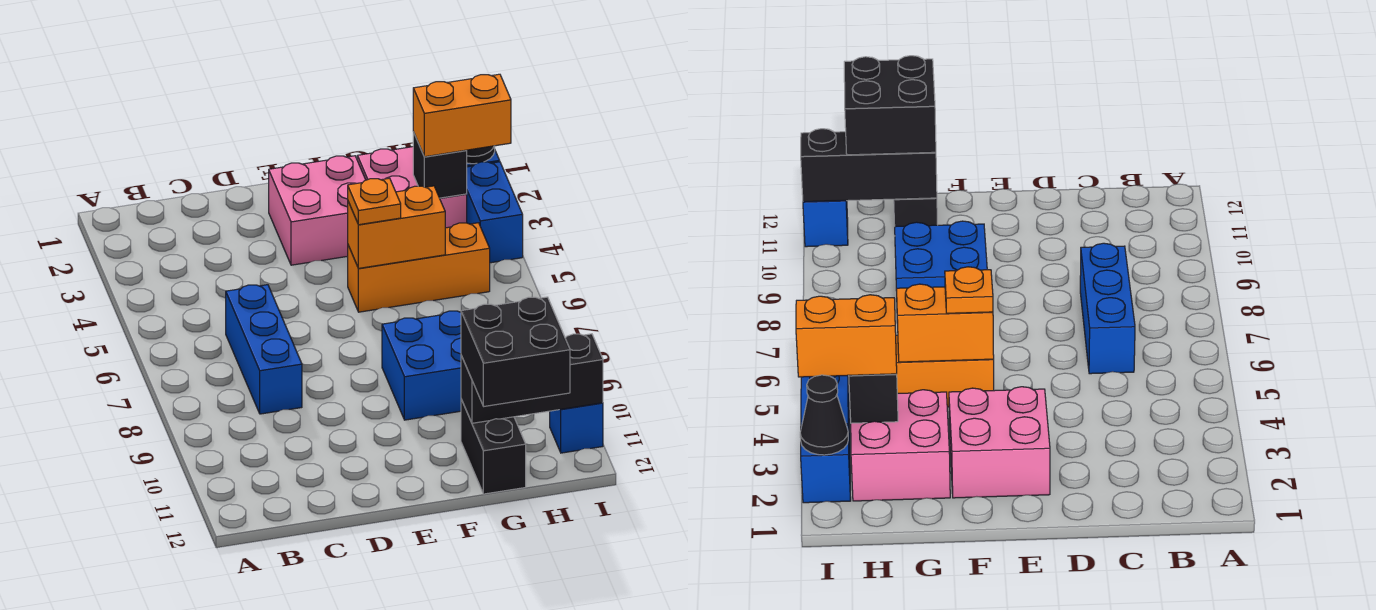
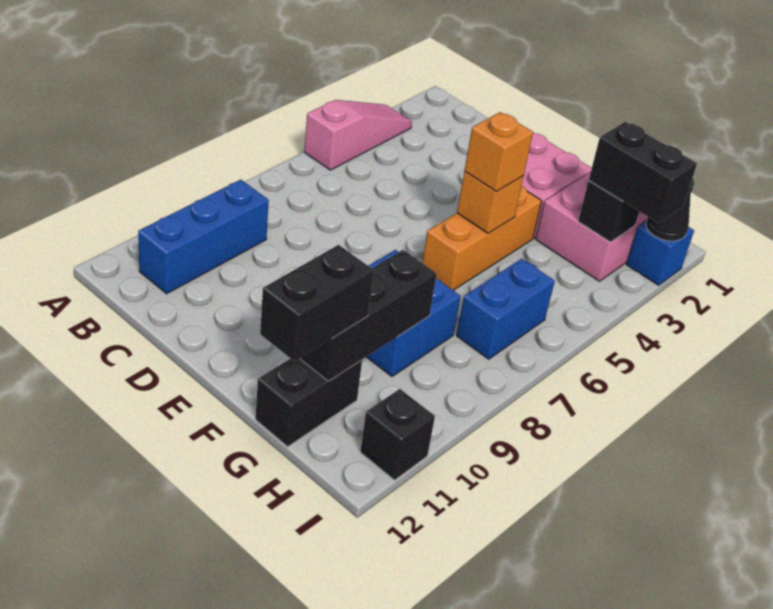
none -> pink 1x3 slope [304,100,412,170]
blue 1x3 brick [226,285,302,414] -> blue 1x3 brick moved to [138,180,269,294]
orange 1x3 brick [348,223,490,312] -> orange 1x3 brick turned to [422,186,542,290]
orange 1x2 brick [348,186,445,268] -> orange 1x1 brick [457,171,524,233]
orange 1x1 plate [348,178,401,225] -> orange 1x1 brick [464,112,533,192]
black 1x3 brick [461,334,603,423] -> black 1x3 brick turned to [300,250,437,381]
black 2x2 brick [461,297,570,406] -> black 1x2 brick [260,245,374,361]
orange 1x2 brick [413,74,511,157] -> black 1x2 brick [589,122,697,223]
blue 1x2 brick [467,162,523,263] -> blue 1x2 brick moved to [456,259,555,359]
blue 1x1 brick [550,403,603,453] -> black 1x1 brick [360,389,435,480]

